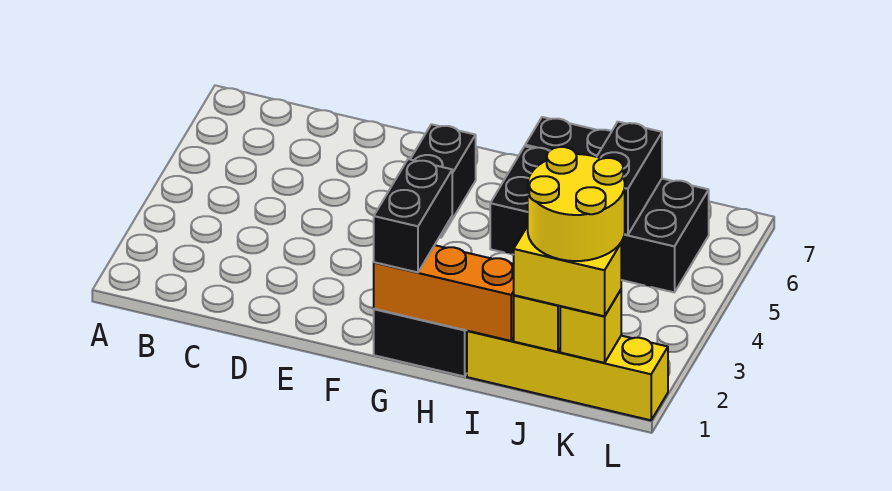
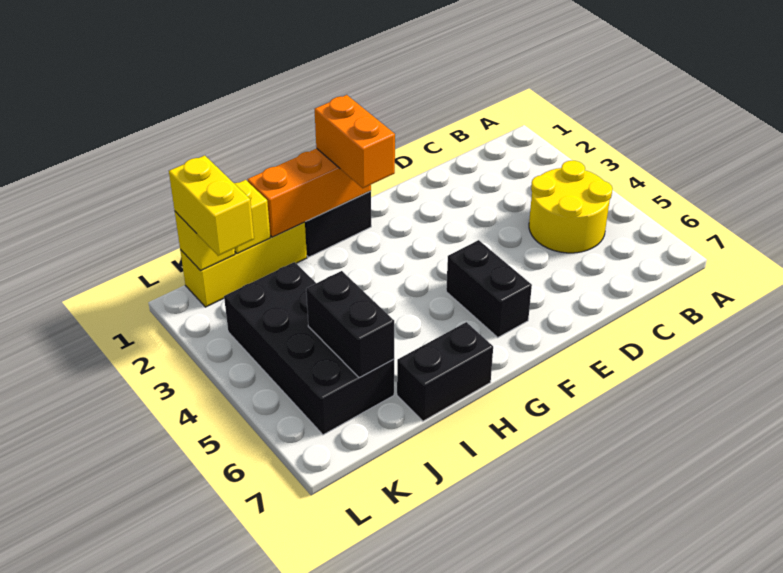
black 1x2 brick [374,159,452,272] -> orange 1x2 brick [315,95,395,188]
black 2x4 brick [490,146,709,292] -> black 2x4 brick turned to [224,262,394,435]
yellow 1x4 brick [467,331,668,420] -> yellow 1x3 brick [180,222,307,307]
yellow 1x2 brick [514,226,621,316] -> yellow 1x2 brick turned to [169,156,254,256]
yellow 2x2 round brick [528,147,625,261] -> yellow 2x2 round brick moved to [529,161,613,253]

